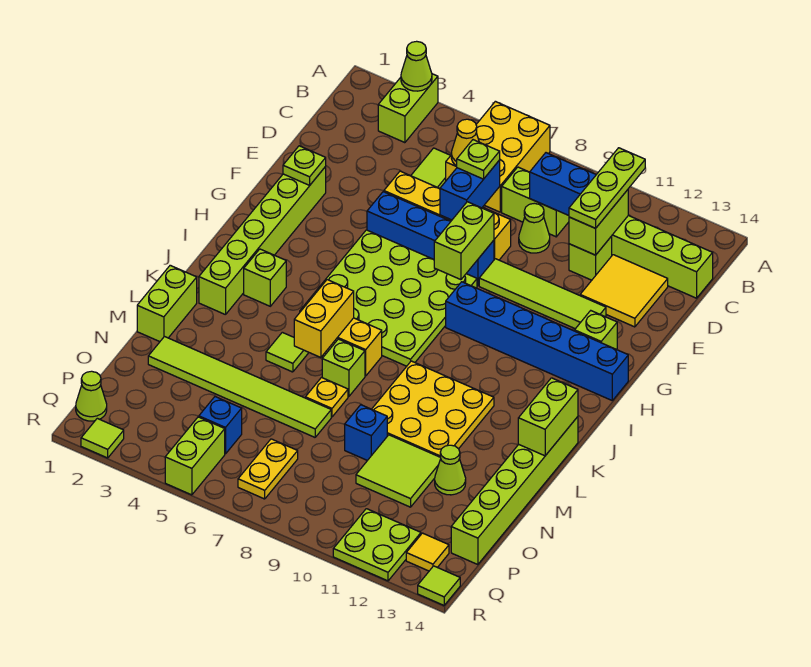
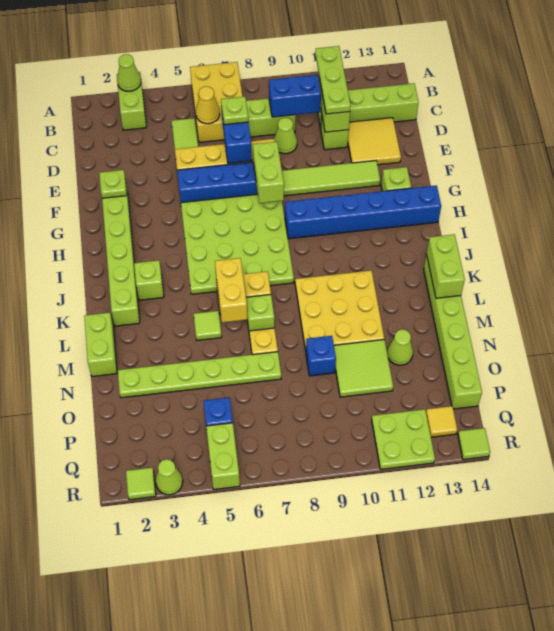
lime 1x6 tile [148,337,331,437] -> lime 1x6 plate [118,352,281,398]
yellow 1x2 plate [238,439,298,499] -> none
lime 1x1 cone [76,371,107,421] -> lime 1x1 cone moved to [156,459,183,495]

